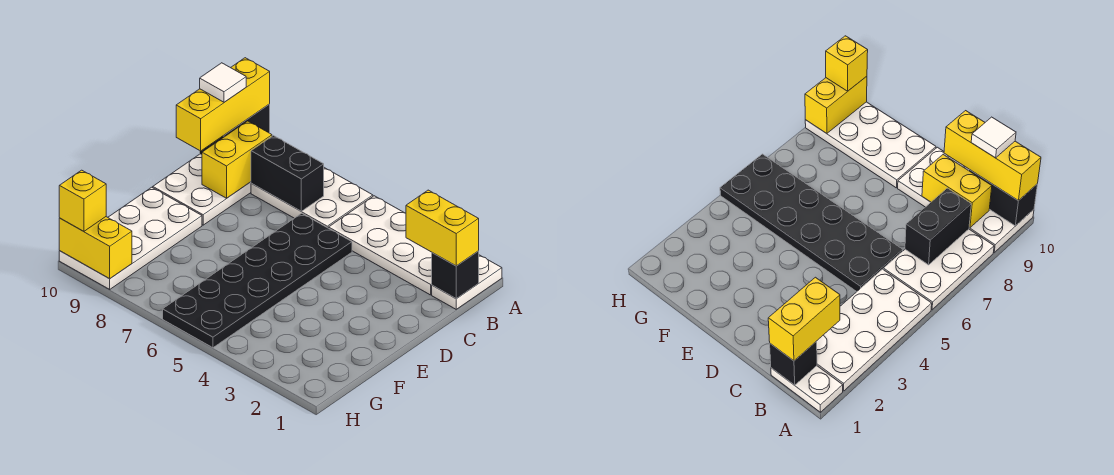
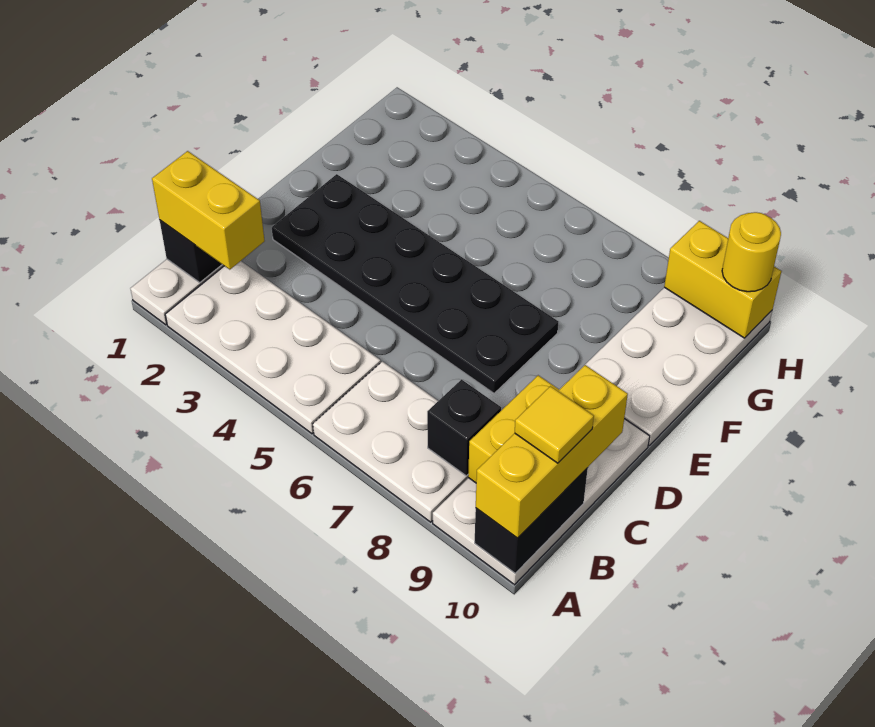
black 1x2 brick [251,136,324,211] -> black 1x1 brick [427,380,501,476]
white 1x1 tile [200,63,246,102] -> yellow 1x1 tile [515,386,594,463]
black 2x6 plate [163,213,352,348] -> black 2x6 plate turned to [272,174,558,393]
yellow 1x1 brick [59,170,106,231] -> yellow 1x1 round brick [722,212,781,292]

